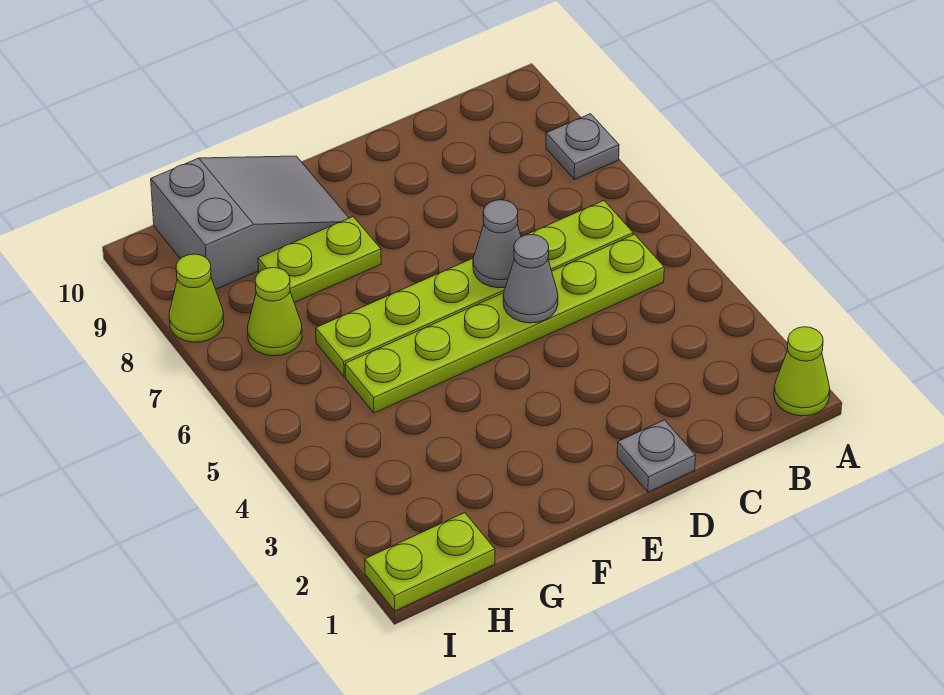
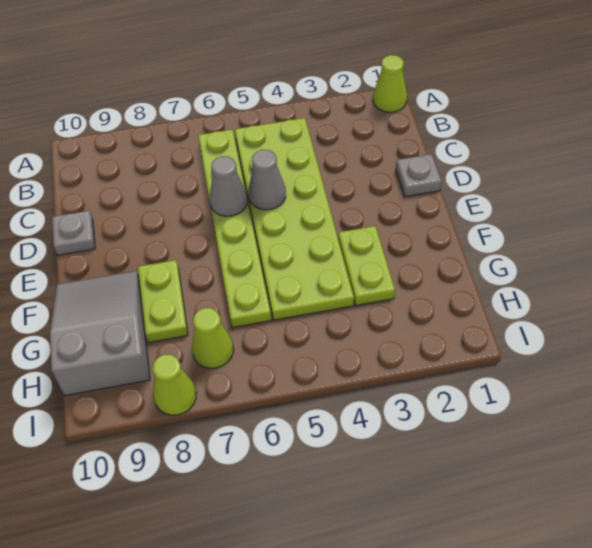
grey 1x1 plate [546,114,619,179] -> grey 1x1 plate moved to [52,211,95,255]
lime 1x6 plate [345,234,664,413] -> lime 2x6 plate [235,118,354,320]
lime 1x2 plate [365,513,495,611] -> lime 1x2 plate moved to [338,226,395,305]

